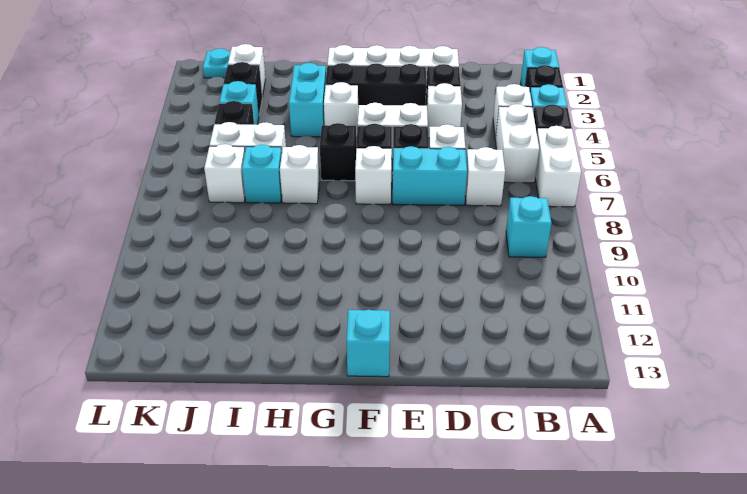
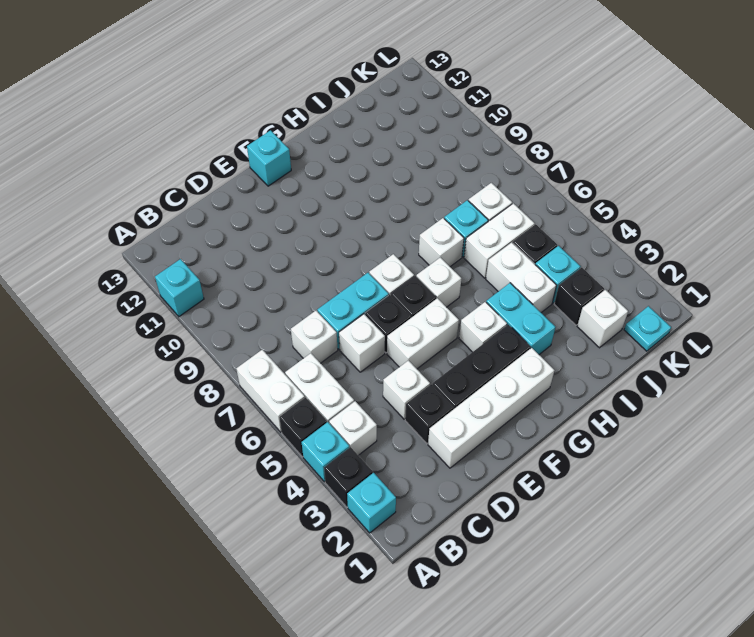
cyan 1x1 brick [506,196,552,257] -> cyan 1x1 brick moved to [155,259,204,316]
black 1x1 brick [320,123,356,181] -> white 1x1 brick [416,257,461,307]
none -> white 1x2 brick [486,242,556,312]

